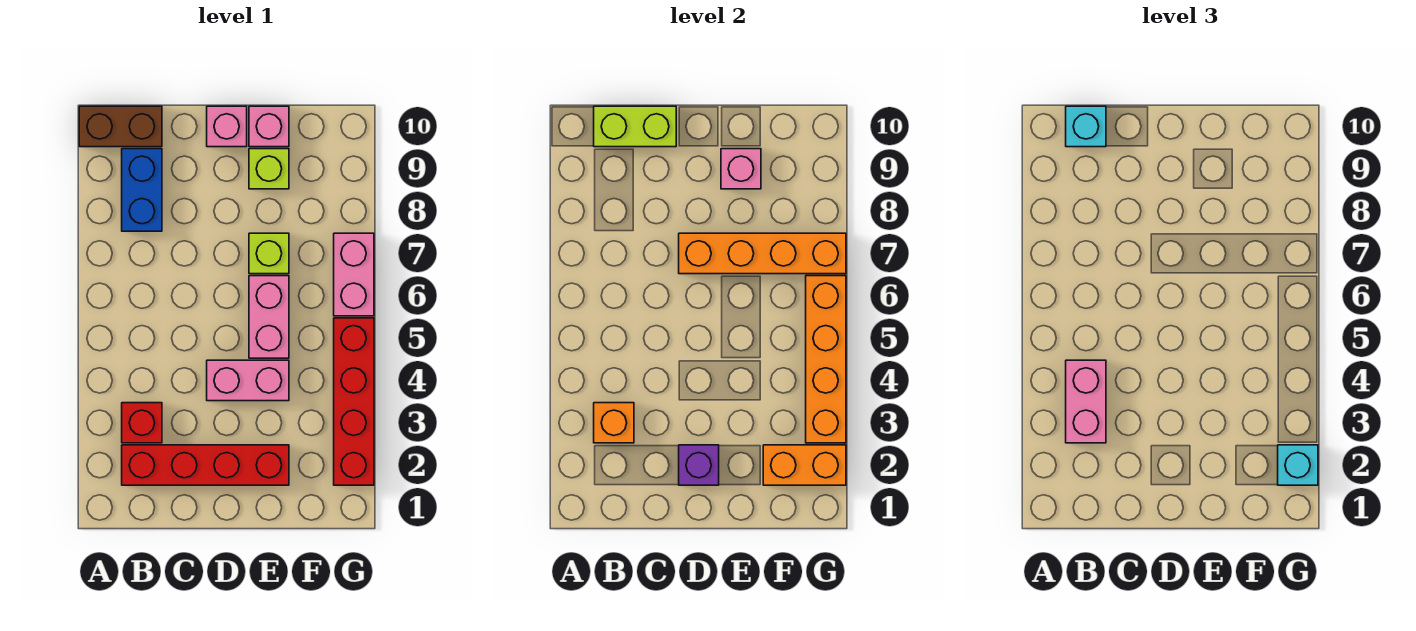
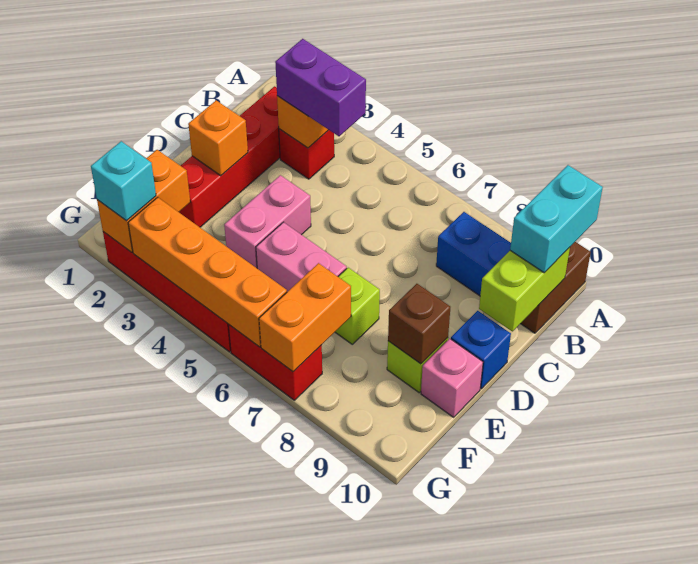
pink 1x2 brick [1066,360,1106,443] -> purple 1x2 brick [275,39,366,136]
cyan 1x1 brick [1066,106,1106,147] -> cyan 1x2 brick [510,165,603,273]
purple 1x1 brick [679,445,719,485] -> orange 1x1 brick [188,100,248,176]
orange 1x4 brick [679,233,846,274] -> orange 1x2 brick [259,263,351,372]
pink 1x1 brick [207,106,247,147] -> blue 1x1 brick [451,311,511,389]
pink 1x1 brick [721,149,761,189] -> brown 1x1 brick [388,284,450,364]
pink 1x2 brick [334,233,374,316] -> red 1x2 brick [228,324,322,400]

